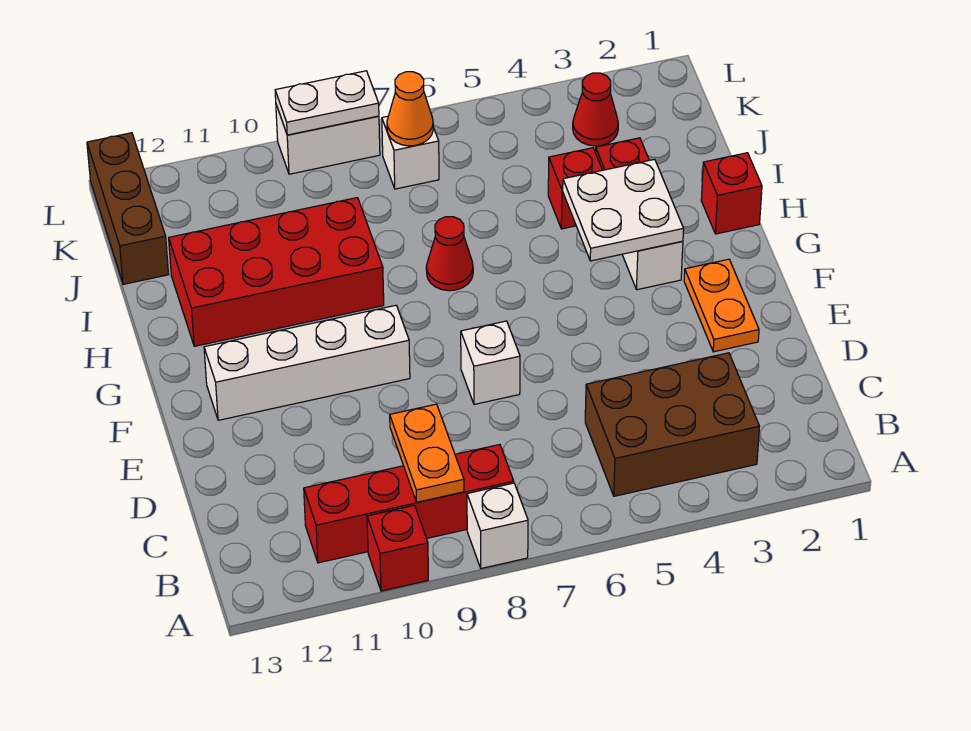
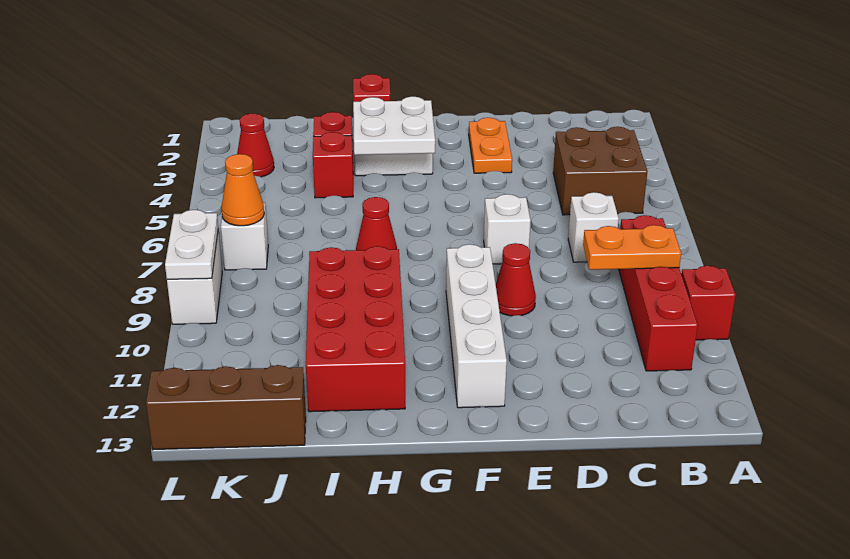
white 1x1 brick [467,483,528,568] -> white 1x1 brick moved to [568,192,619,262]
brown 2x3 brick [585,353,759,496] -> brown 2x2 brick [553,127,647,215]
orange 1x2 plate [684,259,759,352] -> orange 1x2 plate turned to [469,118,512,173]
none -> red 1x1 cone [496,243,536,316]

